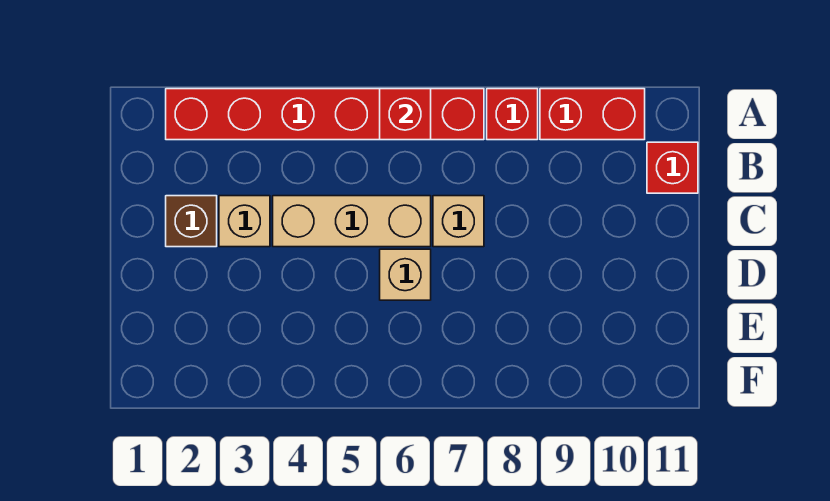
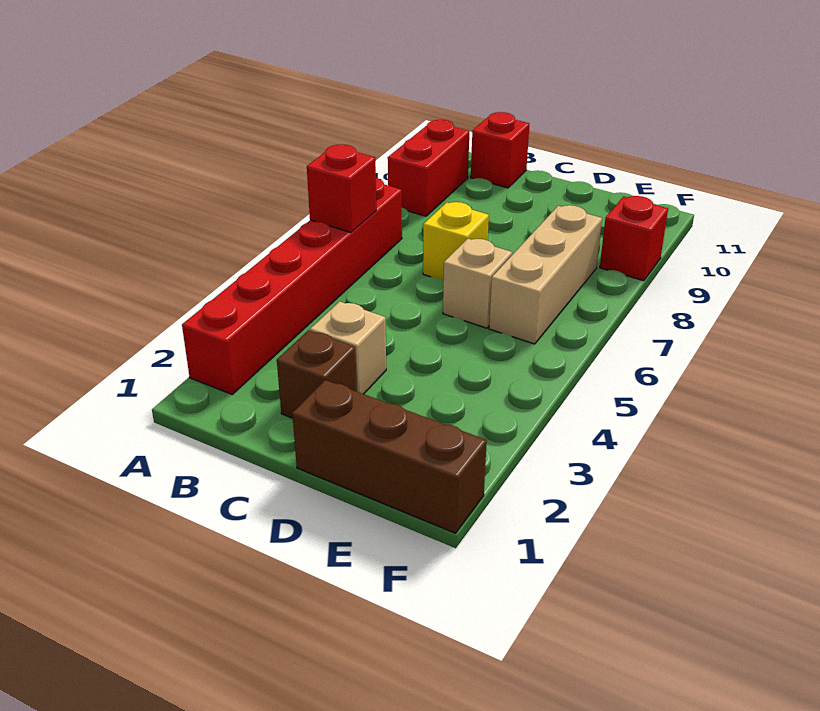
red 1x1 brick [487,89,538,140] -> red 1x1 brick moved to [600,196,668,281]
tan 1x3 brick [273,196,431,247] -> tan 1x3 brick moved to [489,205,602,344]
tan 1x1 brick [433,196,484,247] -> yellow 1x1 brick [423,202,489,281]
none -> brown 1x3 brick [292,380,487,533]

